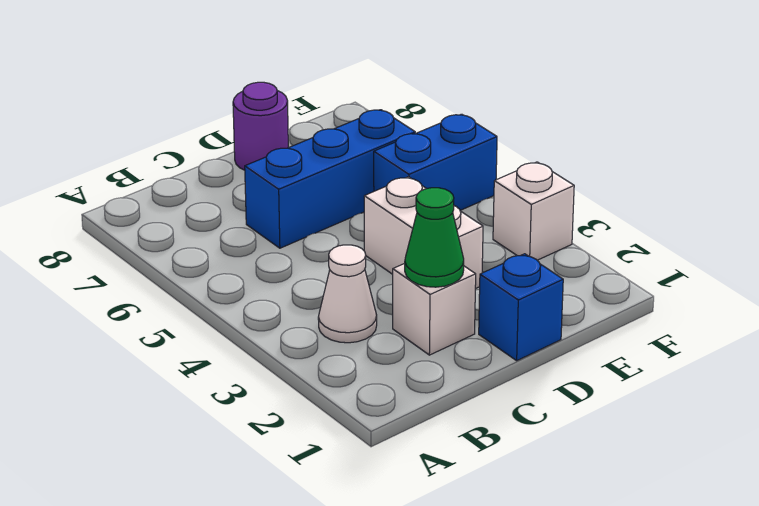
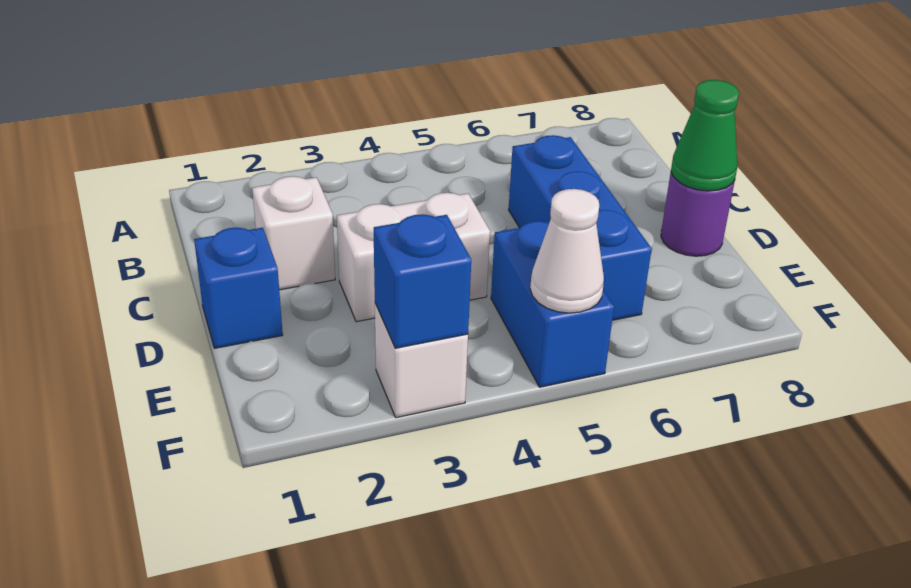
white 1x1 cone [318,245,377,343] -> white 1x1 cone moved to [530,189,604,313]
green 1x1 cone [405,188,464,287] -> green 1x1 cone moved to [671,80,739,191]
none -> blue 1x1 brick [374,214,471,348]

